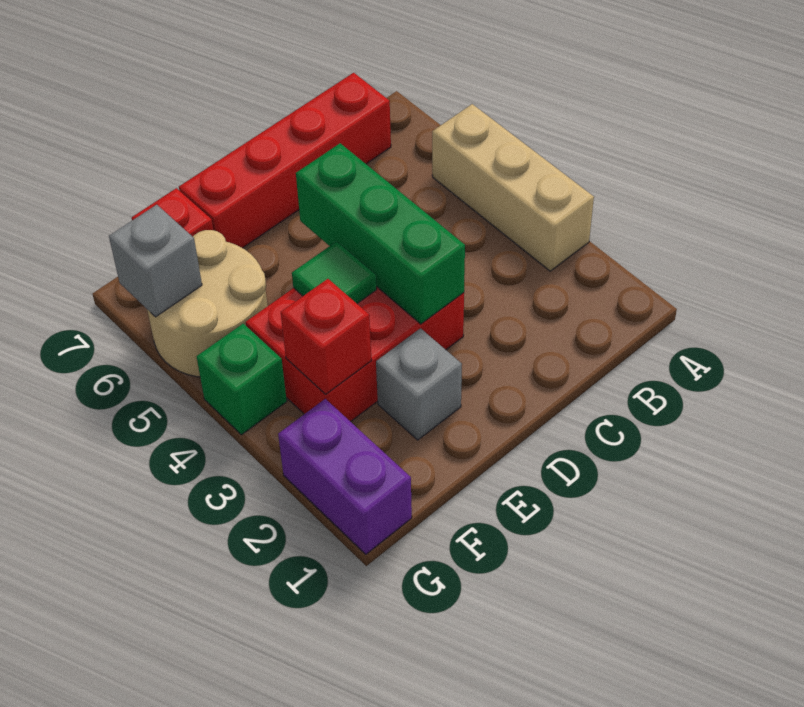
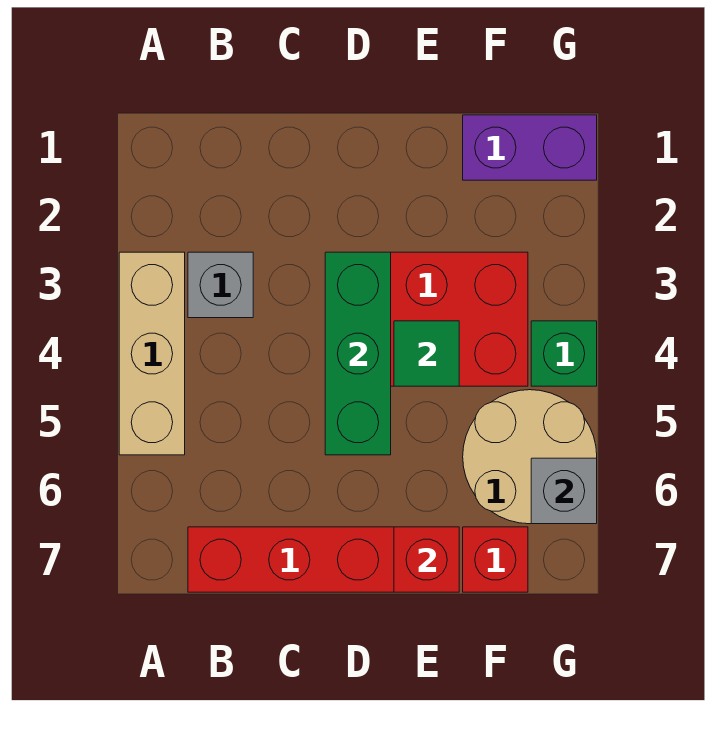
grey 1x1 brick [376,328,462,440] -> grey 1x1 brick moved to [188,252,253,318]
red 1x1 brick [281,279,372,394] -> red 1x1 brick moved to [394,527,459,592]
purple 1x2 brick [278,399,412,554] -> purple 1x2 brick turned to [463,115,597,180]

